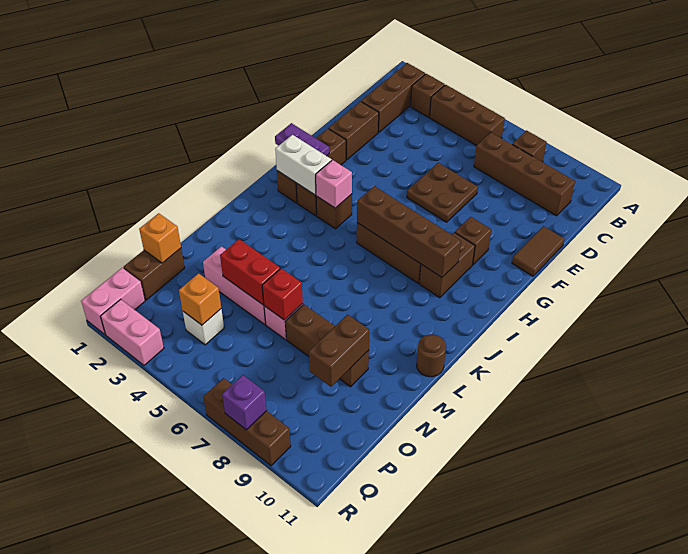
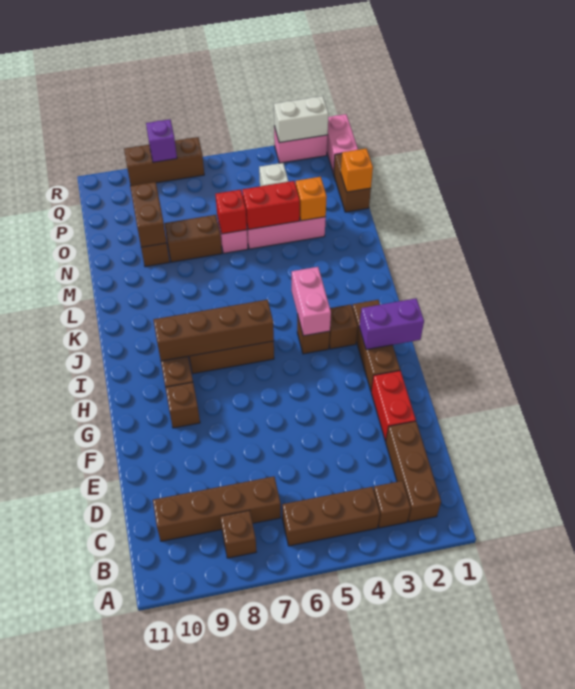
brown 1x2 brick [329,101,379,160] -> red 1x2 brick [371,371,416,441]
brown 2x2 plate [407,163,478,222] -> none
brown 1x2 tile [512,226,564,276] -> none
purple 1x2 plate [275,123,329,156] -> purple 1x2 brick [359,298,424,350]
white 1x2 brick [275,135,332,195] -> white 1x2 brick moved to [274,96,329,143]
pink 1x1 brick [316,160,352,208] -> pink 1x2 brick [292,267,331,336]
brown 1x1 round brick [416,334,446,377] -> none
orange 1x1 brick [179,273,221,325] -> orange 1x1 brick moved to [296,177,327,221]

